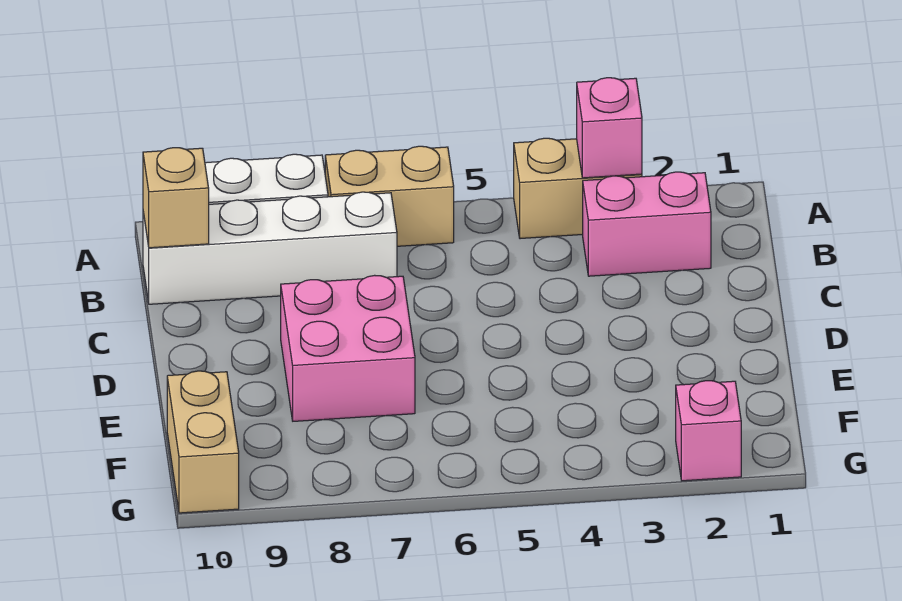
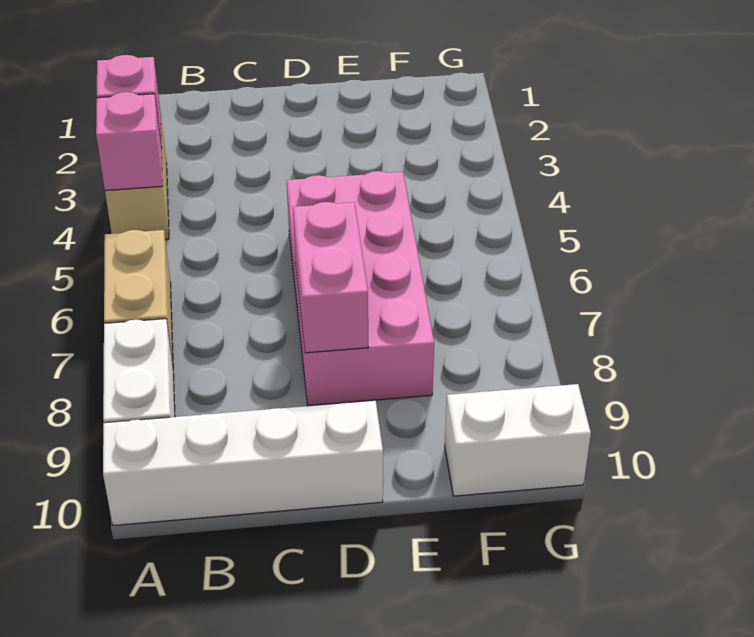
pink 1x2 brick [583,172,711,276] -> pink 1x2 brick moved to [293,202,368,353]
white 1x4 brick [143,192,397,304] -> white 1x4 brick turned to [103,401,383,525]
tan 1x1 brick [143,148,209,248] -> none
pink 2x2 brick [281,275,415,421] -> pink 2x4 brick [287,171,434,406]
tan 1x2 brick [167,371,239,513] -> white 1x2 brick [445,384,591,496]
pink 1x1 brick [676,381,741,481] -> pink 1x1 brick moved to [96,92,163,191]

